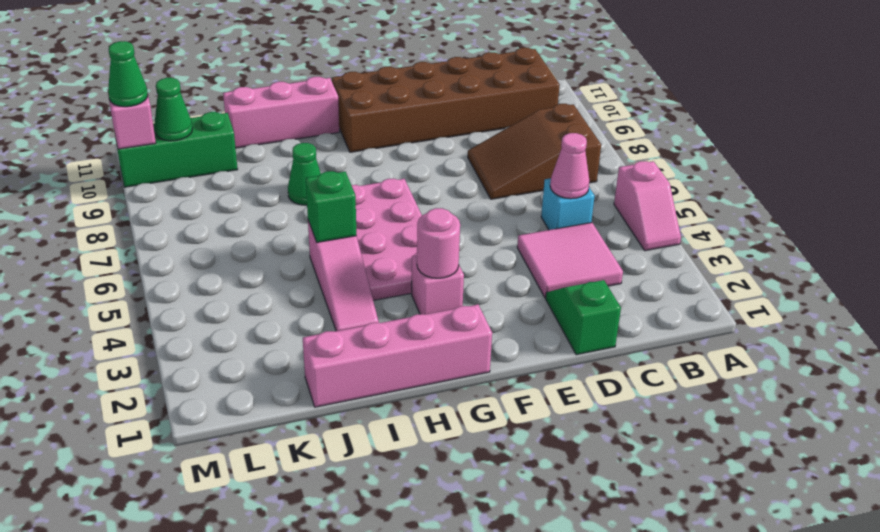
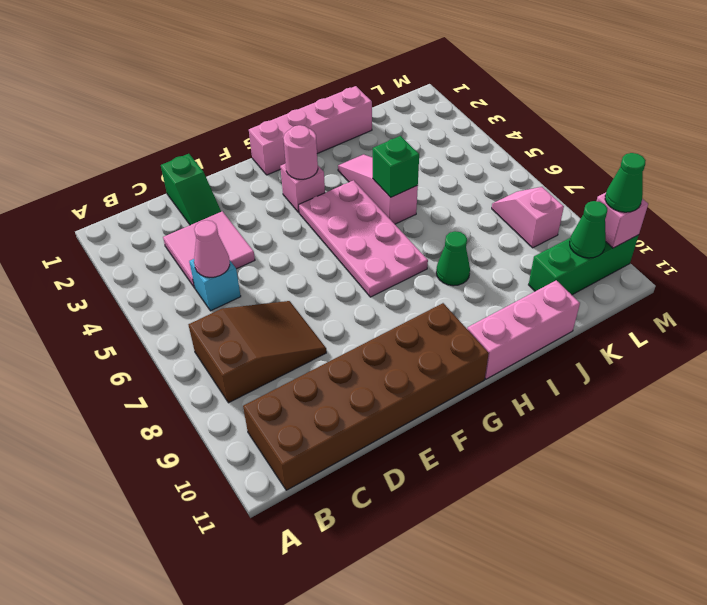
pink 1x2 slope [614,161,681,251] -> pink 1x2 slope moved to [492,187,564,248]

